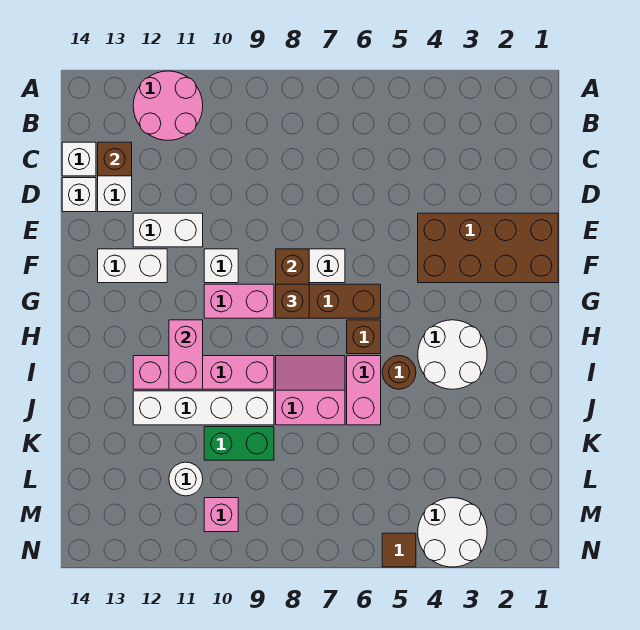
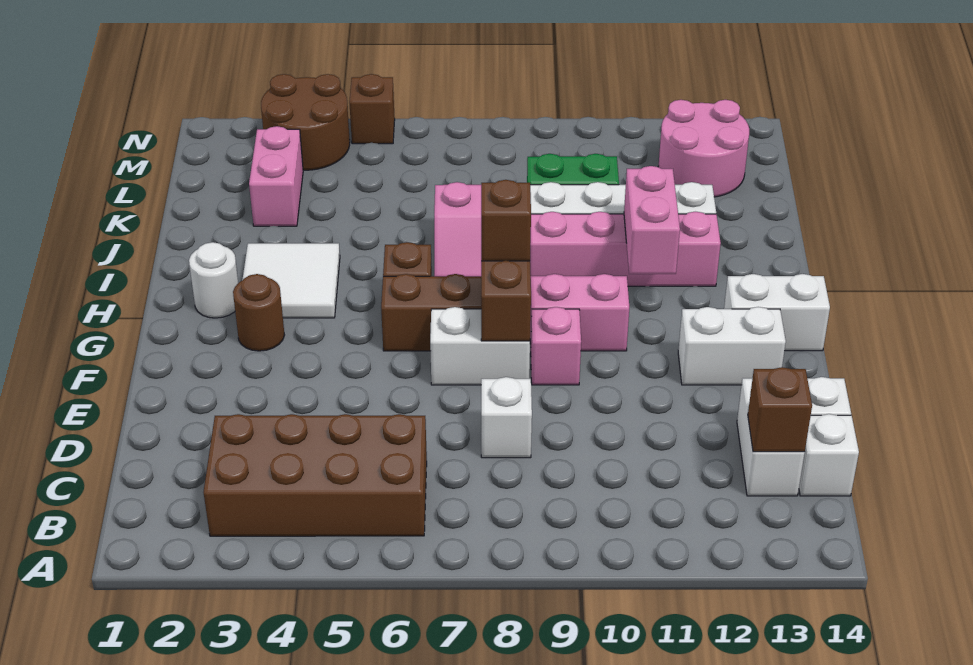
pink 2x2 round brick [133,71,203,140] -> pink 2x2 round brick moved to [658,100,749,197]
brown 2x4 brick [418,213,558,283] -> brown 2x4 brick moved to [204,414,427,536]
white 1x2 brick [133,213,203,247] -> white 1x2 brick moved to [724,274,830,351]
white 1x1 brick [204,249,238,283] -> white 1x1 brick moved to [481,377,532,458]
white 2x2 round brick [418,320,487,389] -> white 2x2 tile [242,243,340,318]
brown 1x1 round brick [382,356,416,389] -> brown 1x1 round brick moved to [233,274,284,351]
pink 1x2 brick [347,356,381,425] -> pink 1x2 brick moved to [249,126,303,226]
white 1x1 round brick [169,462,203,496] -> white 1x1 round brick moved to [189,242,238,318]
white 2x2 round brick [418,498,487,567] -> brown 2x2 round brick [261,74,350,170]
pink 1x1 brick [204,498,238,532] -> pink 1x1 brick moved to [531,307,581,385]
brown 1x1 tile [382,533,416,567] -> brown 1x1 brick [349,74,395,144]

